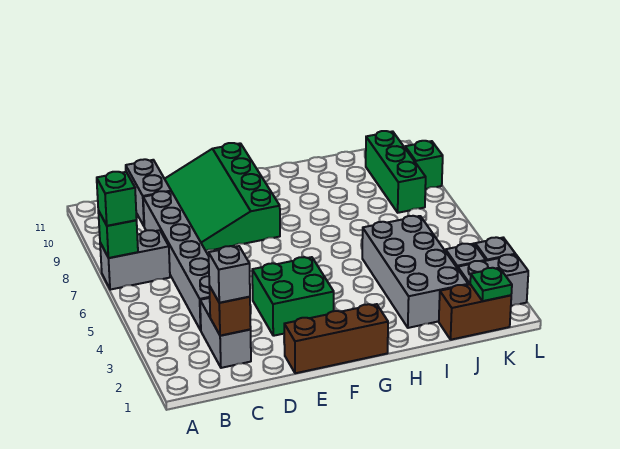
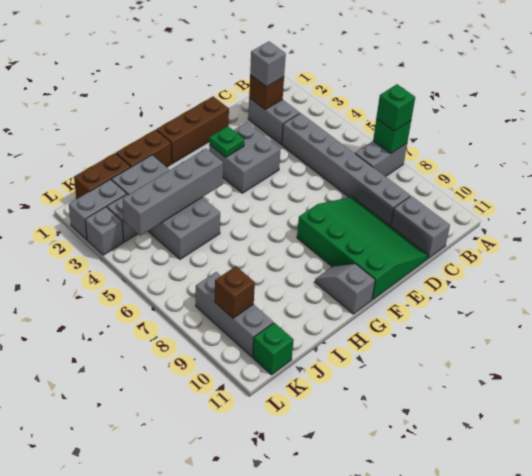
green 2x2 brick [252,257,334,336] -> grey 2x2 brick [209,122,281,193]
none -> grey 1x2 slope [315,264,375,314]
none -> brown 1x2 brick [116,130,172,167]
none -> grey 1x4 brick [123,149,223,235]
green 1x1 plate [470,268,512,301] -> green 1x1 plate moved to [209,126,244,157]
green 1x3 brick [366,131,426,213] -> grey 1x3 brick [196,272,273,357]
none -> brown 1x1 brick [215,266,255,318]
green 1x1 brick [405,141,443,189] -> green 1x1 brick moved to [253,323,294,375]

